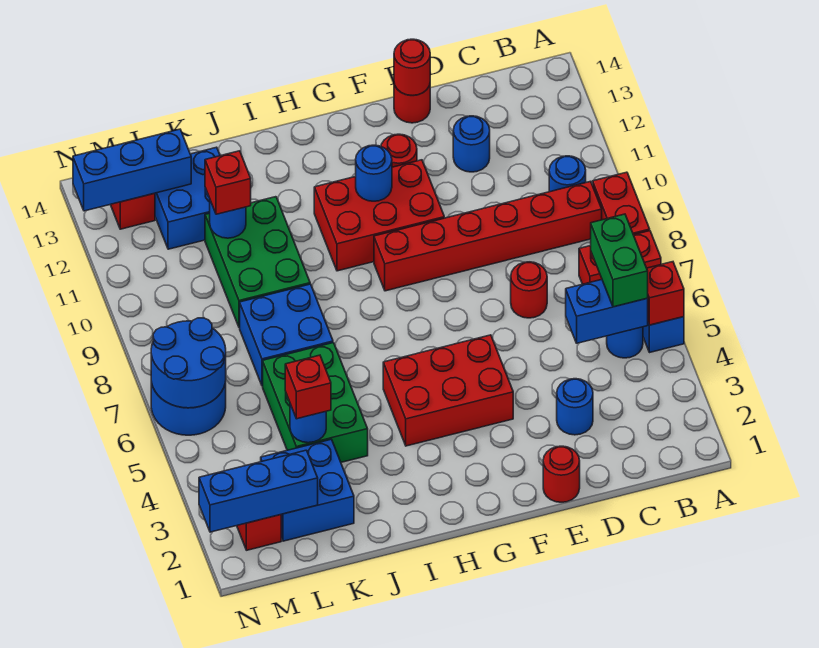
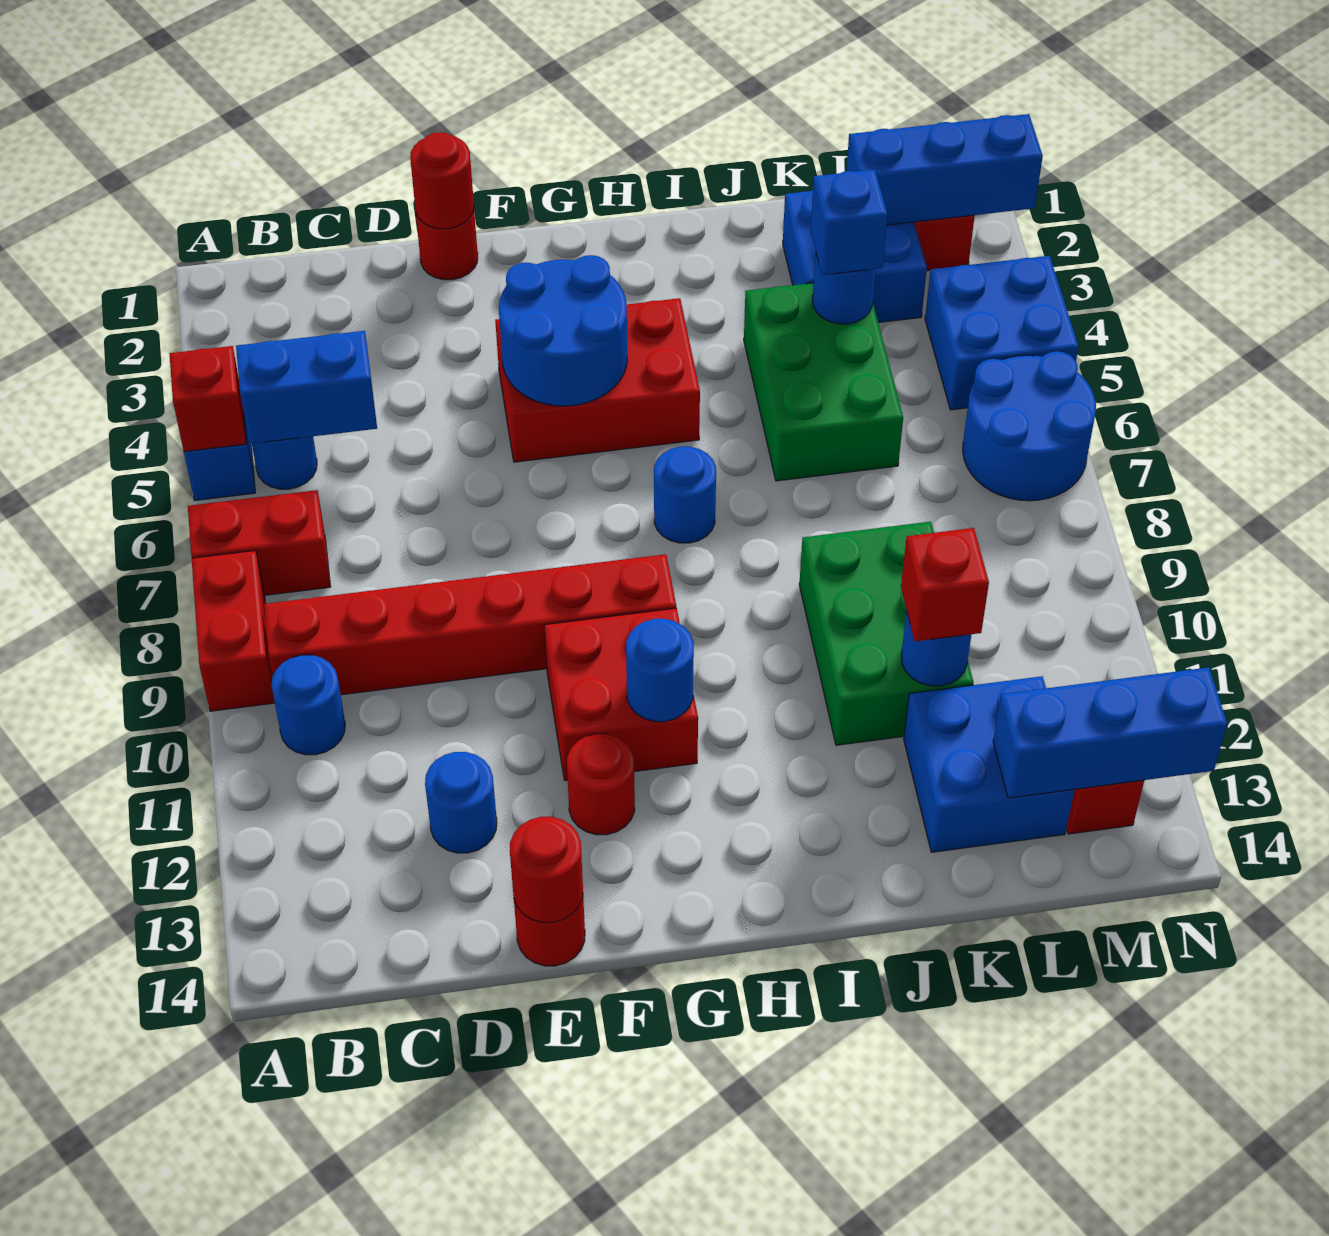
green 1x2 brick [591,214,648,307] -> none
blue 1x1 round brick [557,379,593,435] -> blue 1x1 round brick moved to [654,446,716,543]
red 1x1 round brick [511,262,547,318] -> red 1x1 round brick moved to [410,132,474,229]
red 2x3 brick [314,160,444,271] -> red 2x2 brick [544,608,698,781]
blue 2x2 brick [240,284,333,386] -> blue 2x2 brick moved to [925,256,1078,410]
red 1x1 brick [285,355,331,419] -> blue 1x1 brick [811,169,887,275]
blue 2x2 round brick [151,318,226,408] -> blue 2x2 round brick moved to [499,255,627,406]

